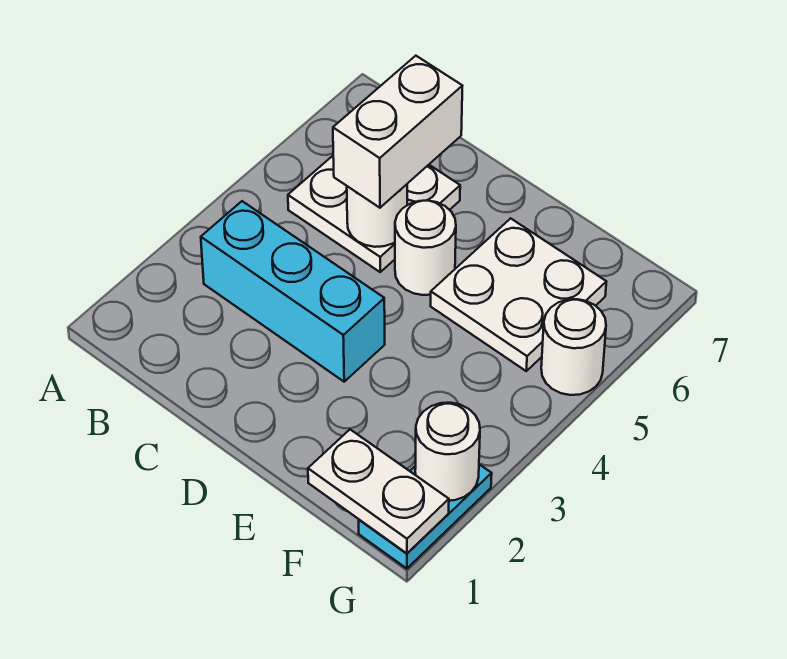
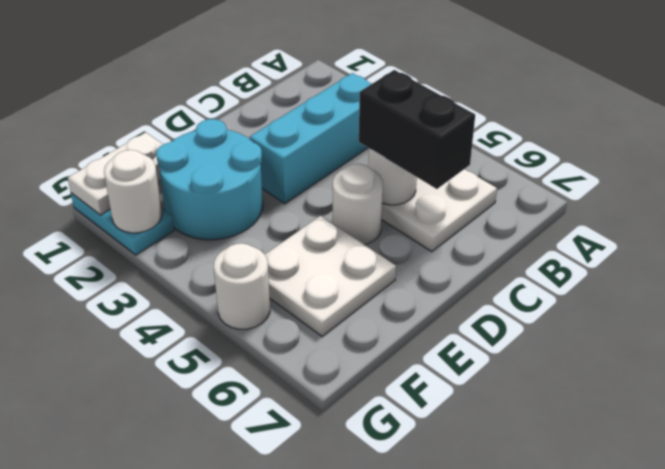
white 1x2 brick [333,56,462,208] -> black 1x2 brick [359,70,475,189]
none -> cyan 2x2 round brick [156,119,263,240]

